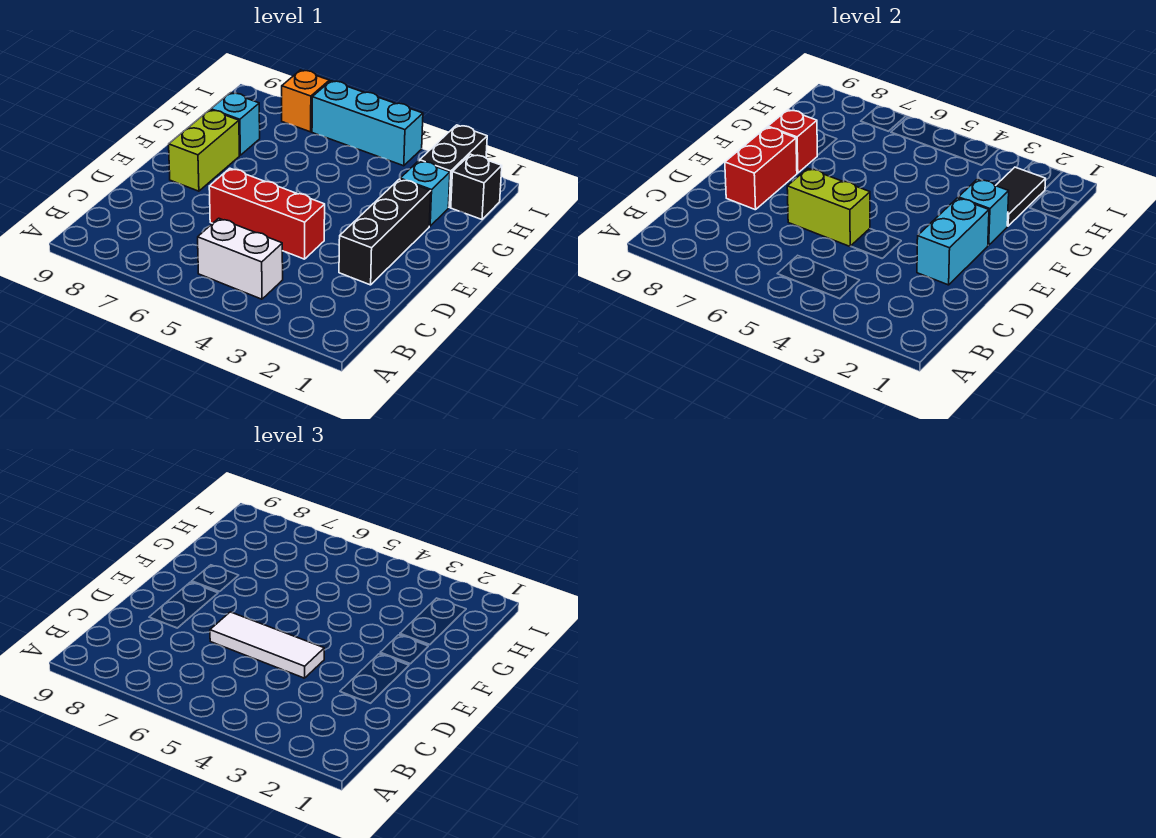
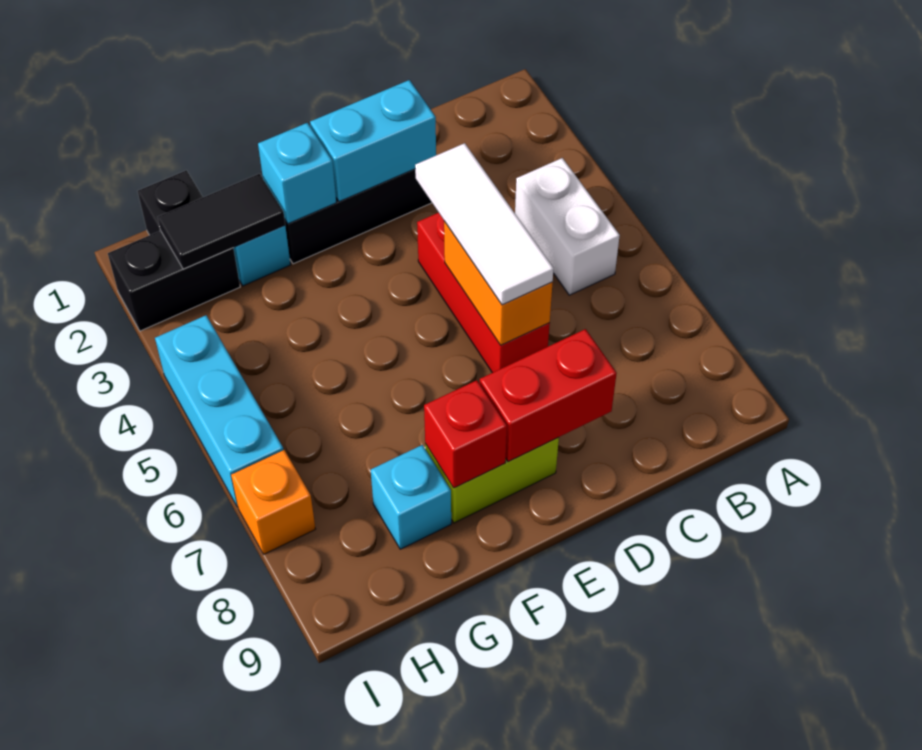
lime 1x2 brick [787,168,870,246] -> orange 1x2 brick [444,221,553,345]

